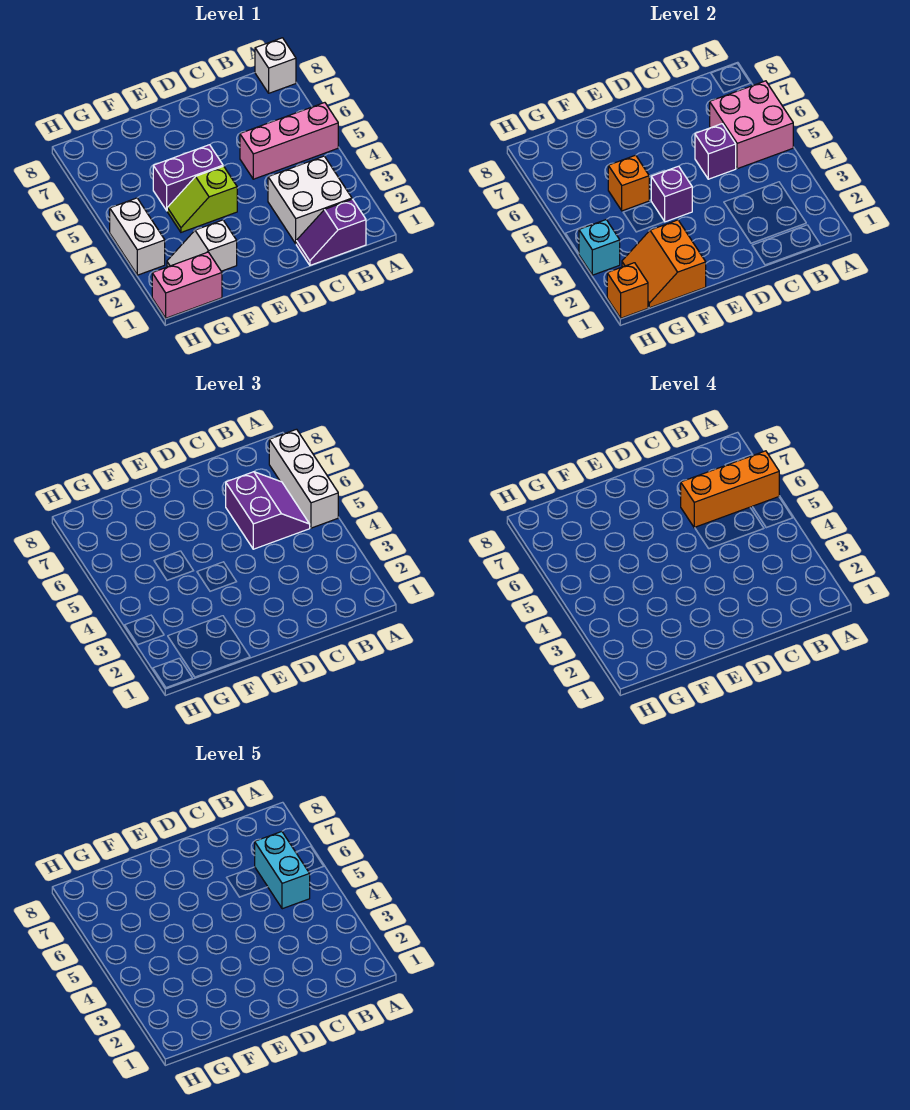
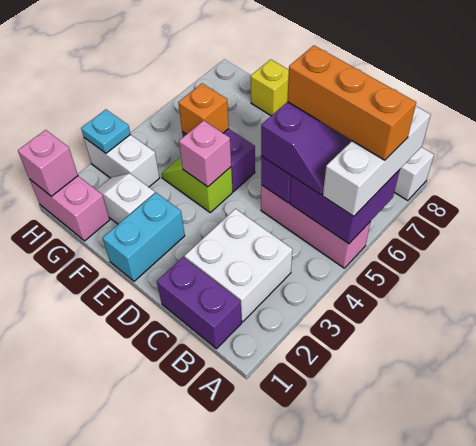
pink 2x2 brick [710,81,793,169] -> purple 2x2 brick [290,170,400,244]
purple 1x2 slope [296,199,366,265] -> purple 1x2 brick [157,257,242,349]
cyan 1x2 brick [255,832,310,909] -> cyan 1x2 brick moved to [103,193,185,281]
purple 1x1 brick [651,166,692,222] -> pink 1x1 brick [179,120,231,187]
orange 2x2 slope [622,220,706,308] -> none
none -> yellow 1x1 brick [251,59,289,116]
orange 1x1 brick [607,263,648,318] -> pink 1x1 brick [18,130,78,196]
white 1x2 brick [110,198,165,275] -> white 1x2 brick turned to [84,135,160,187]
cyan 1x1 brick [579,220,620,275] -> cyan 1x1 plate [81,110,130,153]

